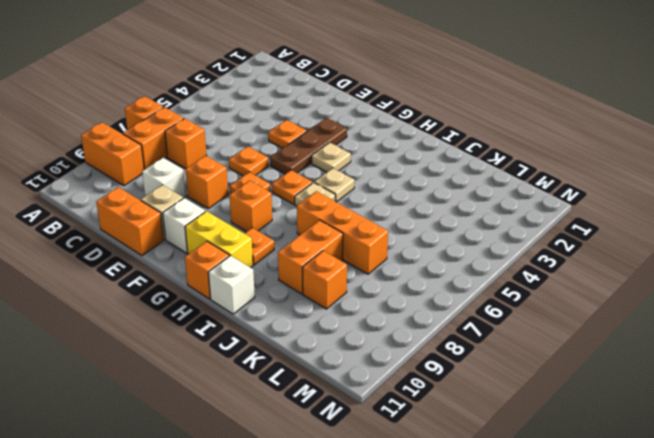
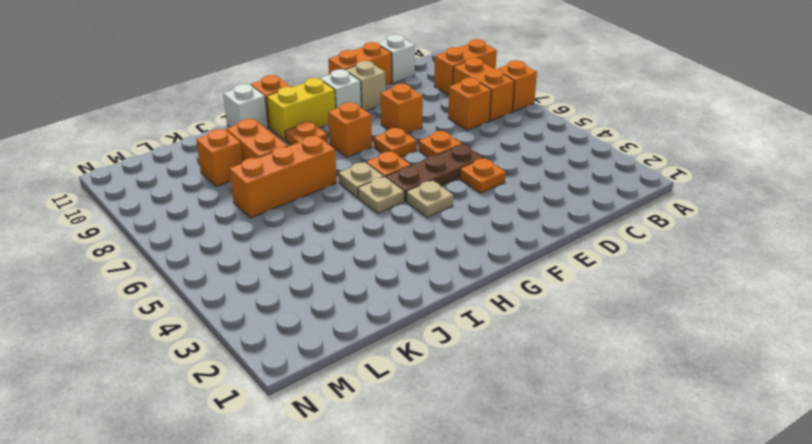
white 1x1 brick [142,158,186,198] -> white 1x1 brick moved to [377,34,415,83]
brown 1x3 plate [270,118,347,174] -> brown 1x3 plate turned to [386,144,483,201]

